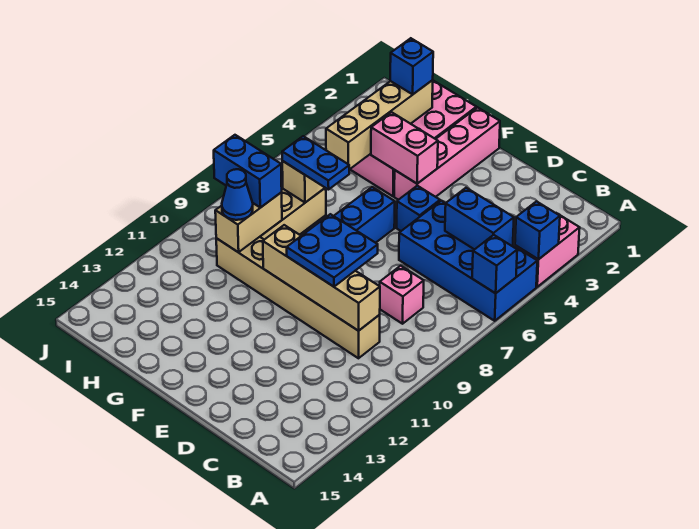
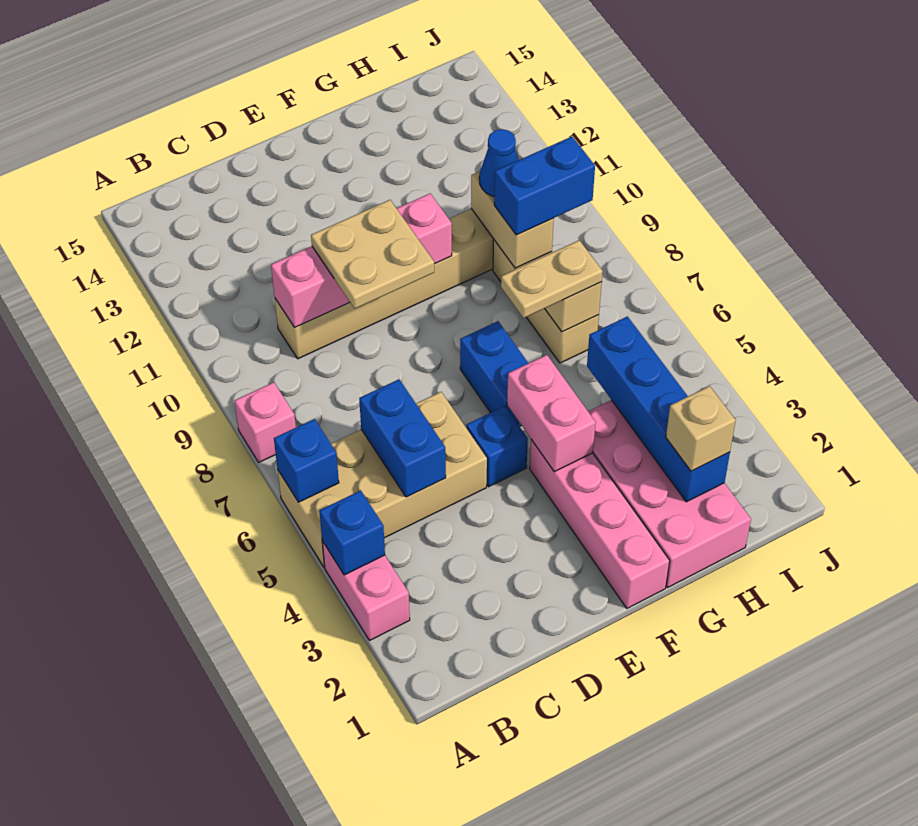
blue 2x4 brick [399,201,537,321] -> tan 2x4 brick [278,392,487,567]
blue 1x2 brick [445,188,514,250] -> blue 1x2 brick turned to [359,379,446,497]
pink 1x1 brick [380,266,424,324] -> pink 1x1 brick moved to [235,382,296,462]
tan 1x4 brick [263,225,380,331] -> pink 1x4 brick [271,194,452,327]
blue 2x2 plate [287,214,378,287] -> tan 2x2 plate [311,200,434,309]
pink 1x2 brick [371,112,438,184] -> pink 1x2 brick turned to [507,355,596,472]
blue 1x2 plate [282,136,349,190] -> tan 1x2 plate [501,240,603,318]
tan 1x4 brick [326,80,433,170] -> blue 1x4 brick [587,317,730,502]
blue 1x1 brick [390,38,433,94] -> tan 1x1 brick [666,386,736,471]

